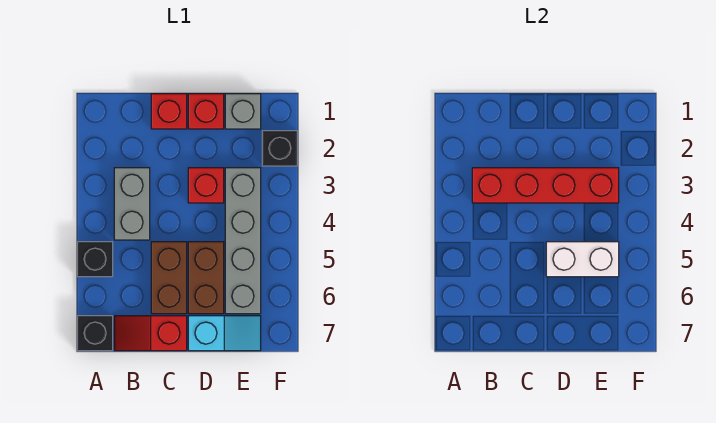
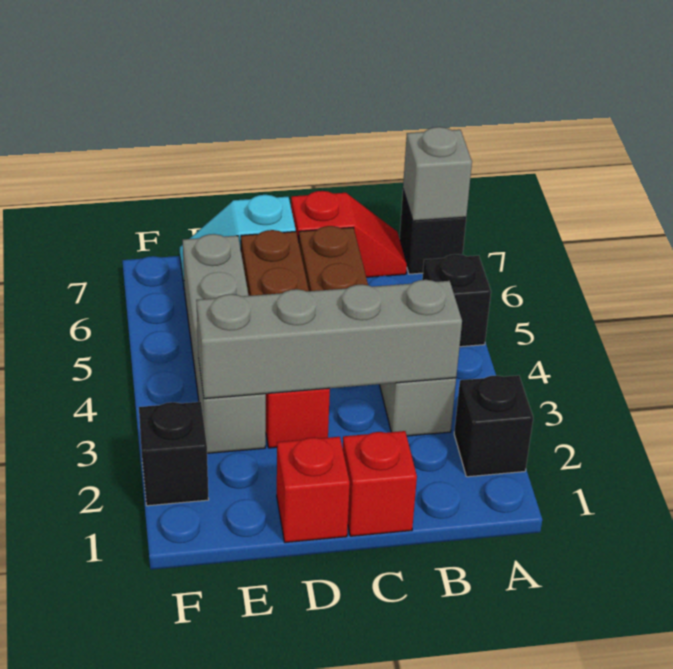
none -> black 1x1 brick [454,375,533,477]
red 1x4 brick [472,168,619,203] -> grey 1x4 brick [196,280,462,399]
white 1x2 brick [546,242,619,277] -> none
grey 1x1 brick [225,94,261,129] -> grey 1x1 brick moved to [403,127,472,221]

